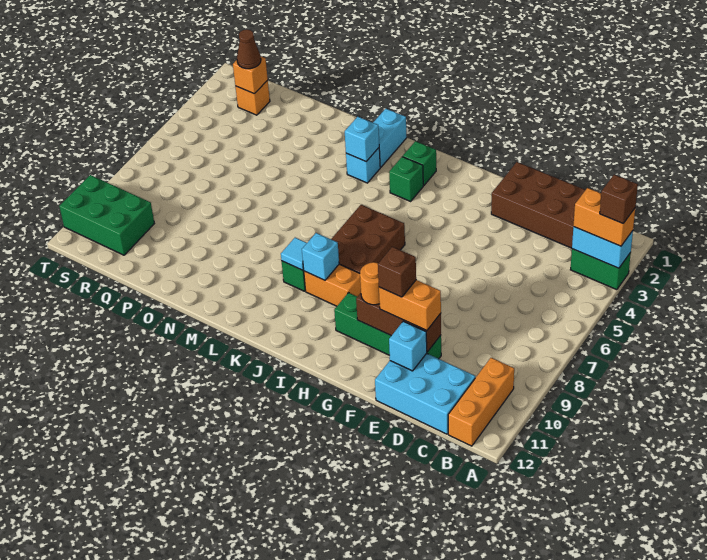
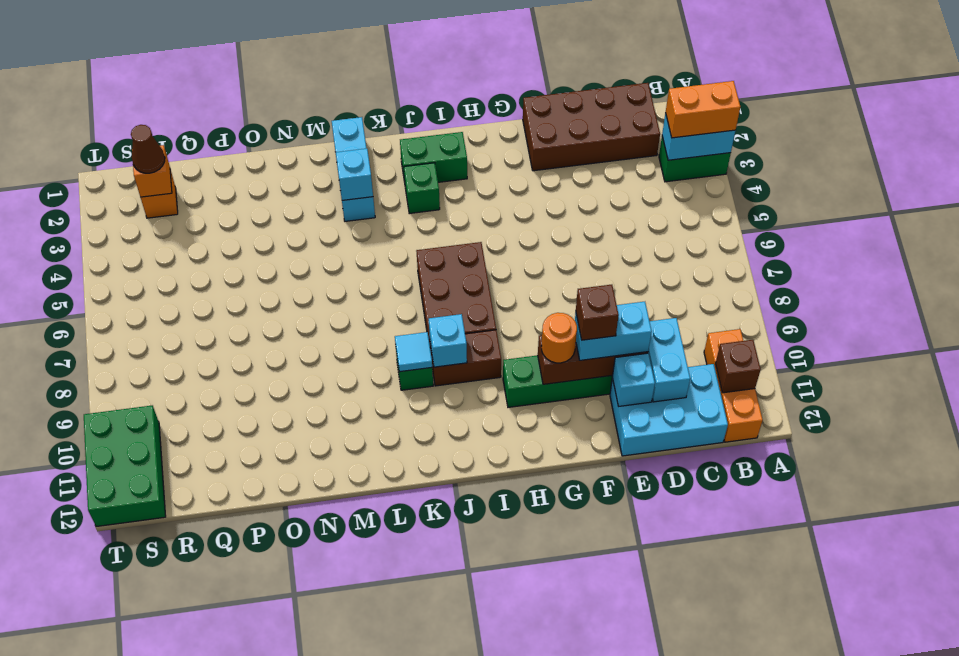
brown 1x1 brick [600,175,638,223] -> brown 1x1 brick moved to [716,340,761,393]
none -> cyan 1x2 brick [648,318,690,402]
orange 1x2 brick [379,280,441,331] -> cyan 1x2 brick [575,302,652,360]
orange 1x2 brick [304,264,361,306] -> brown 1x2 brick [430,330,501,386]
green 1x1 brick [403,141,436,186] -> green 1x2 brick [400,132,467,182]
green 2x3 brick [59,175,154,255] -> green 2x3 brick turned to [84,405,166,527]

